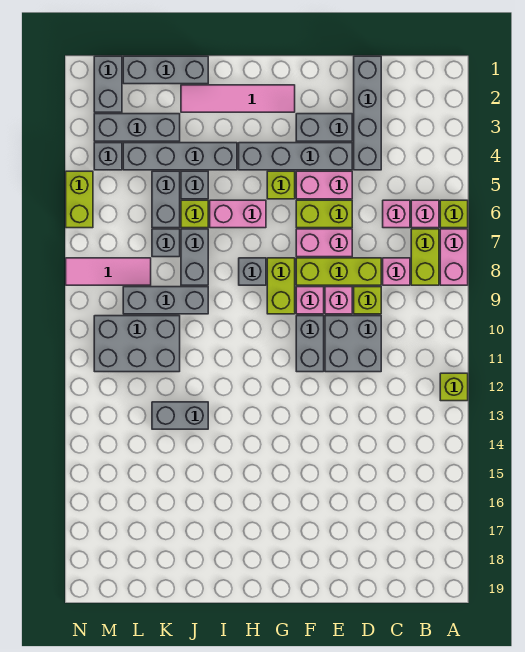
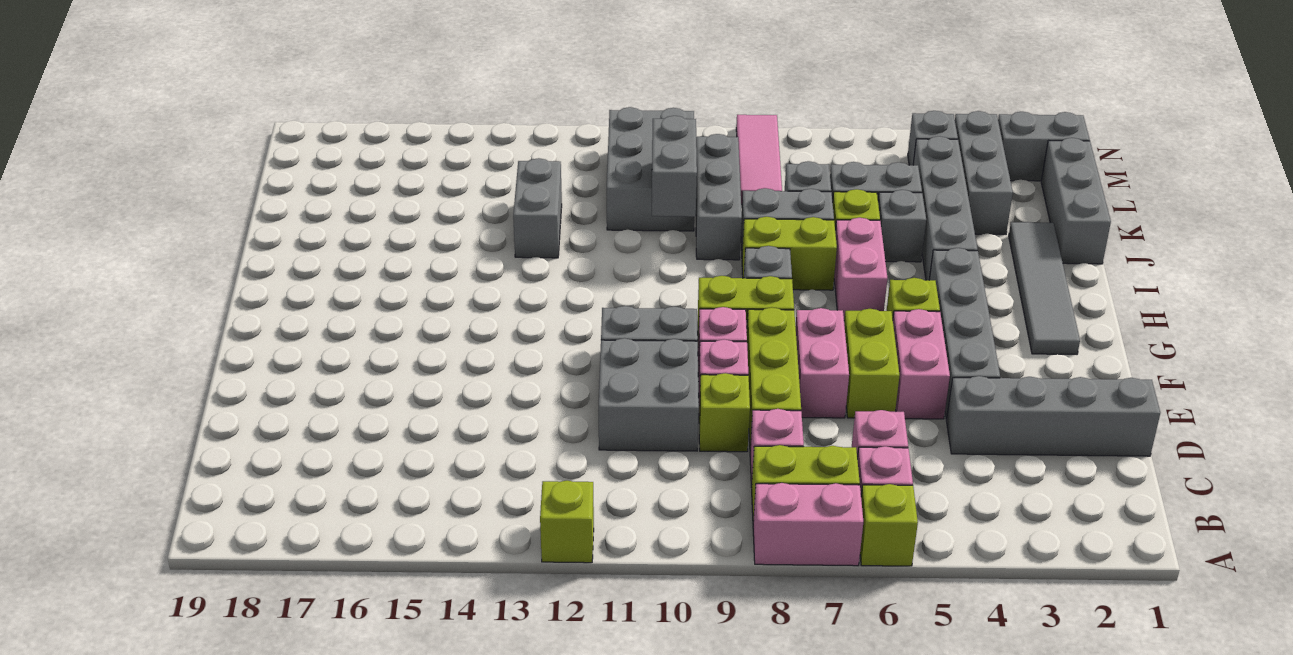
grey 1x2 brick [296,114,352,141] -> grey 1x2 brick moved to [652,116,697,217]
pink 1x4 tile [181,85,295,112] -> grey 1x4 tile [1009,222,1080,354]
lime 1x2 brick [66,171,93,228] -> lime 1x2 brick moved to [742,217,837,290]

